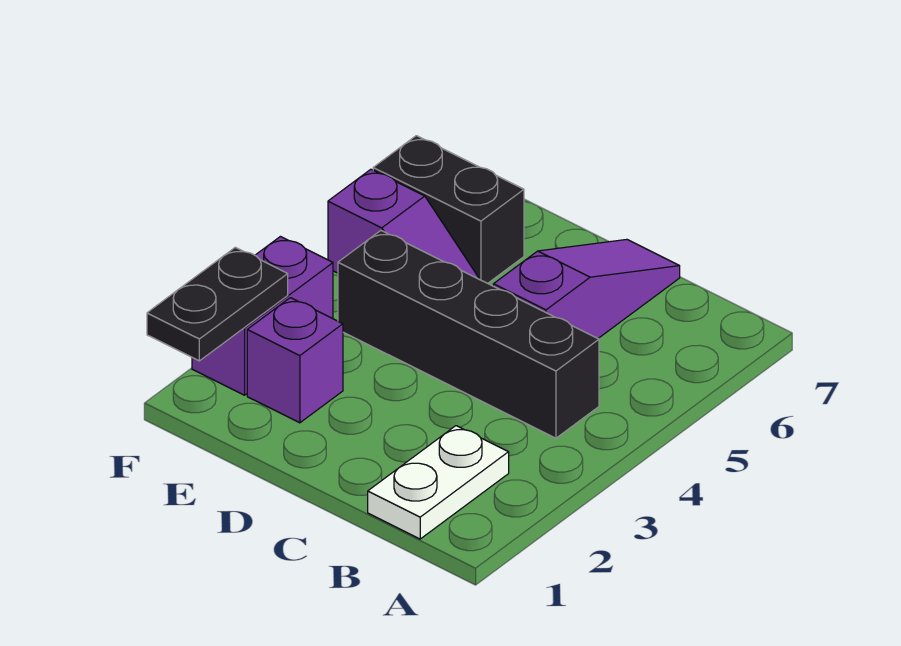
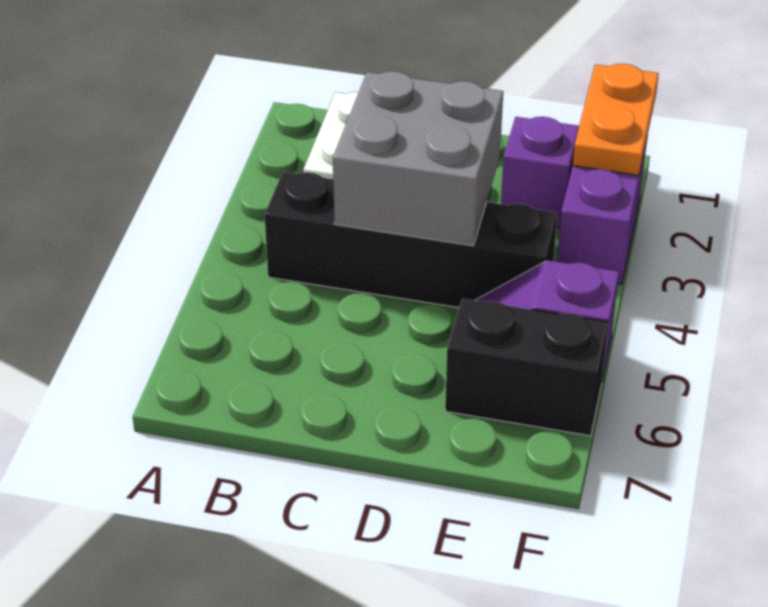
none -> grey 2x2 brick [333,71,503,246]
purple 1x3 slope [493,239,680,338] -> none
black 1x2 plate [147,247,288,361] -> orange 1x2 plate [573,64,659,175]

